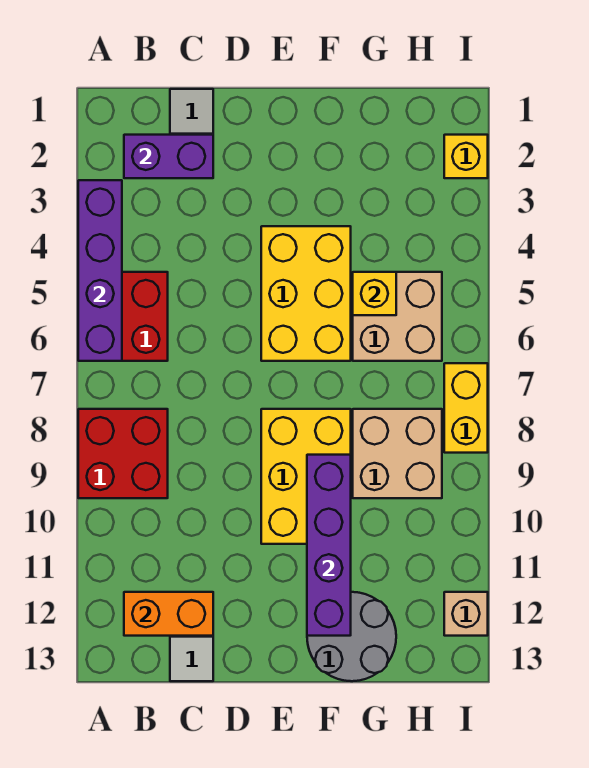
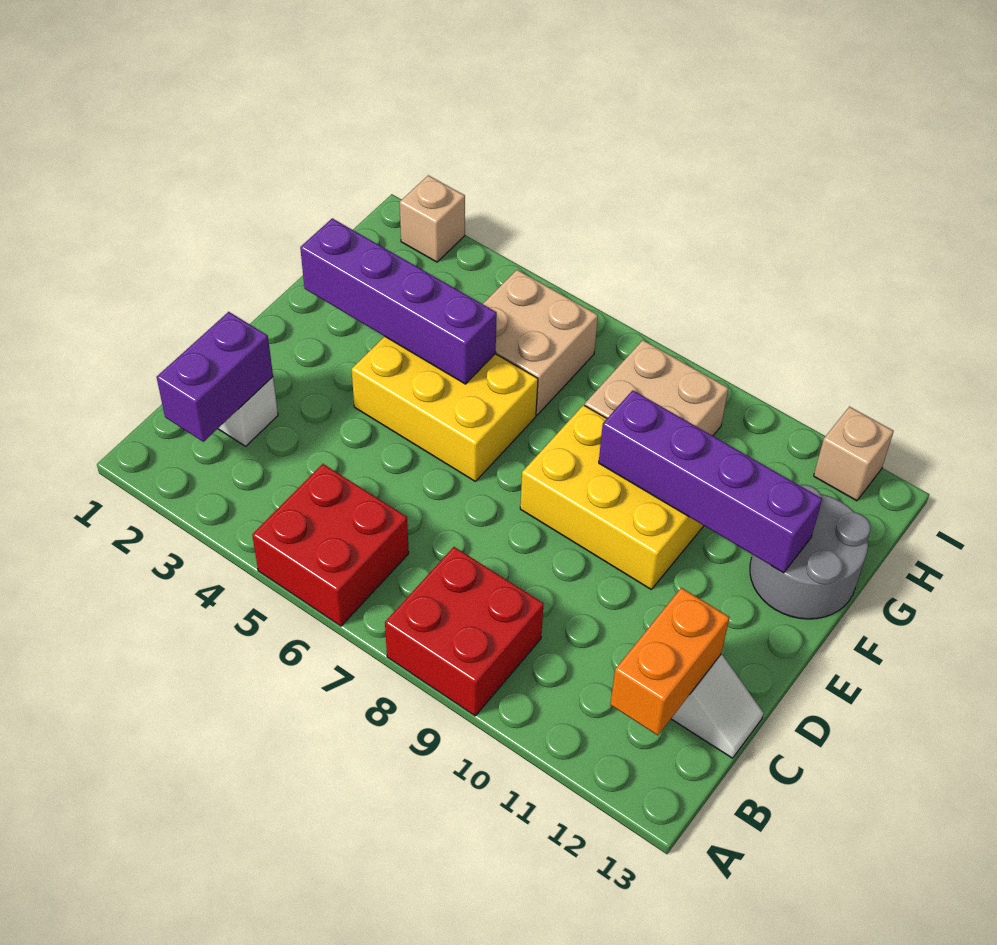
purple 1x4 brick [78,180,122,361] -> purple 1x4 brick moved to [300,218,497,384]
yellow 1x1 brick [353,272,396,315] -> none
yellow 1x1 brick [444,135,488,178] -> tan 1x1 brick [400,175,465,262]
yellow 1x2 brick [444,363,488,453] -> none

